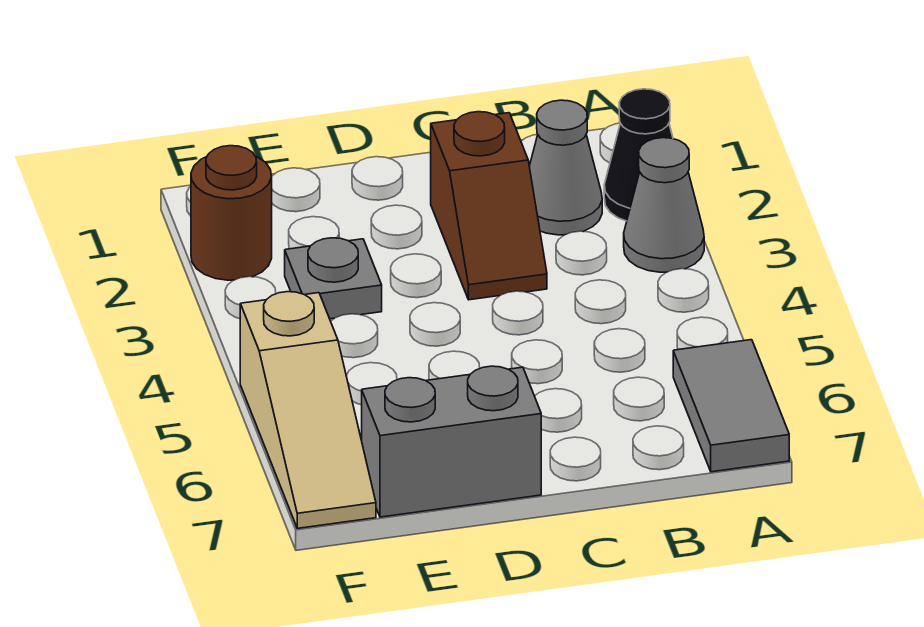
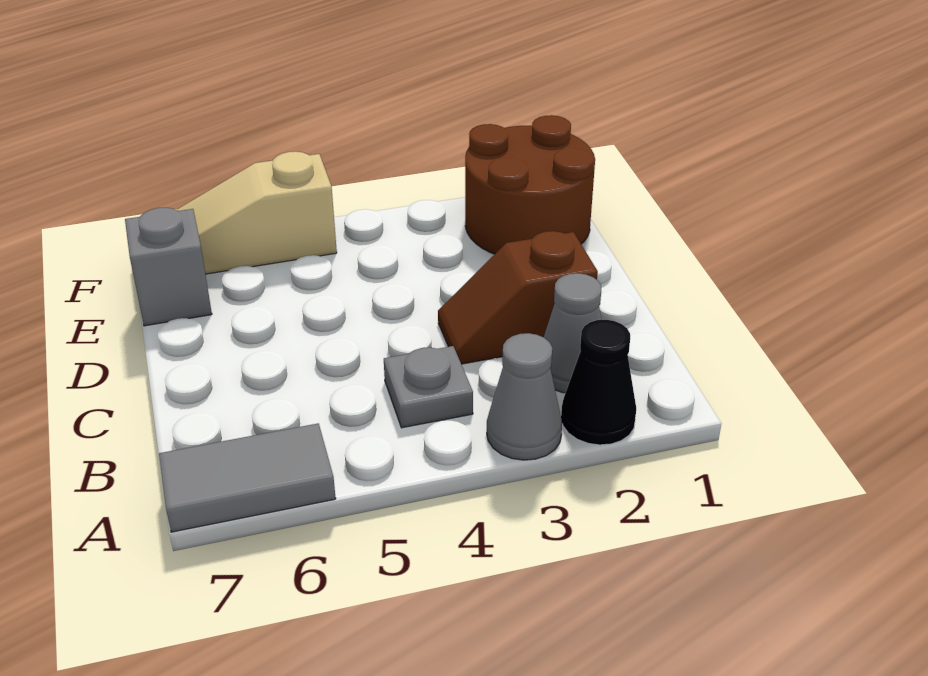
grey 1x2 brick [362,366,541,517] -> grey 1x1 brick [125,207,212,326]
grey 1x1 plate [285,238,382,319] -> grey 1x1 plate moved to [384,346,473,428]
brown 1x1 round brick [191,146,272,280] -> brown 2x2 round brick [465,115,595,254]

